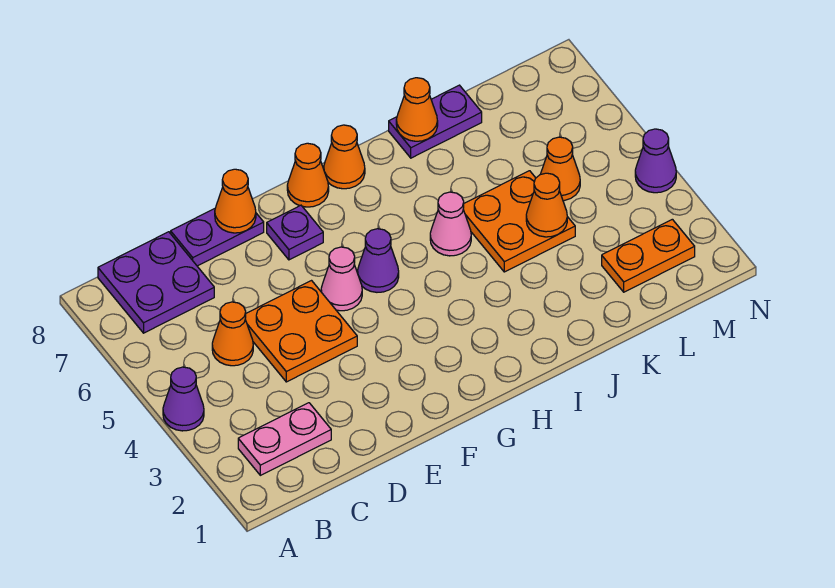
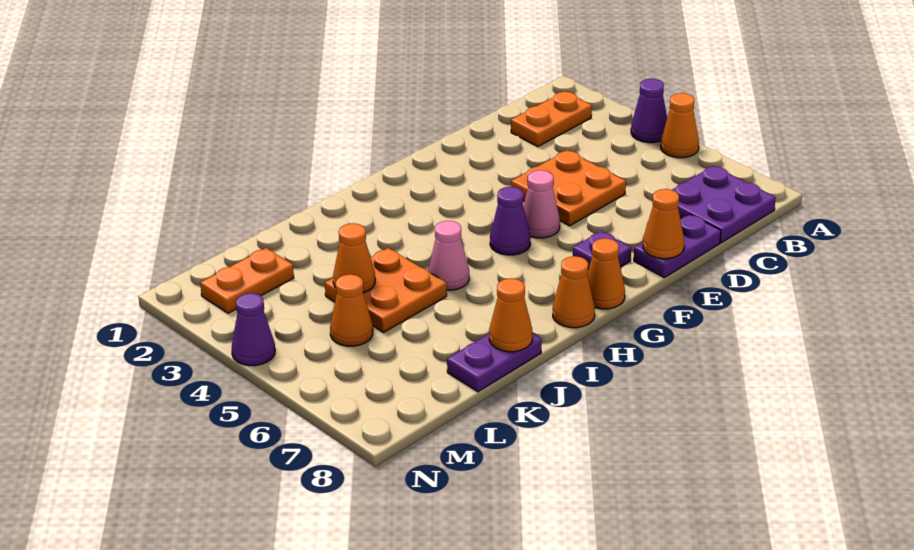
pink 1x2 plate [238,403,331,475] -> orange 1x2 plate [511,92,592,147]
orange 1x1 cone [212,302,253,366] -> orange 1x1 cone moved to [661,93,699,158]

